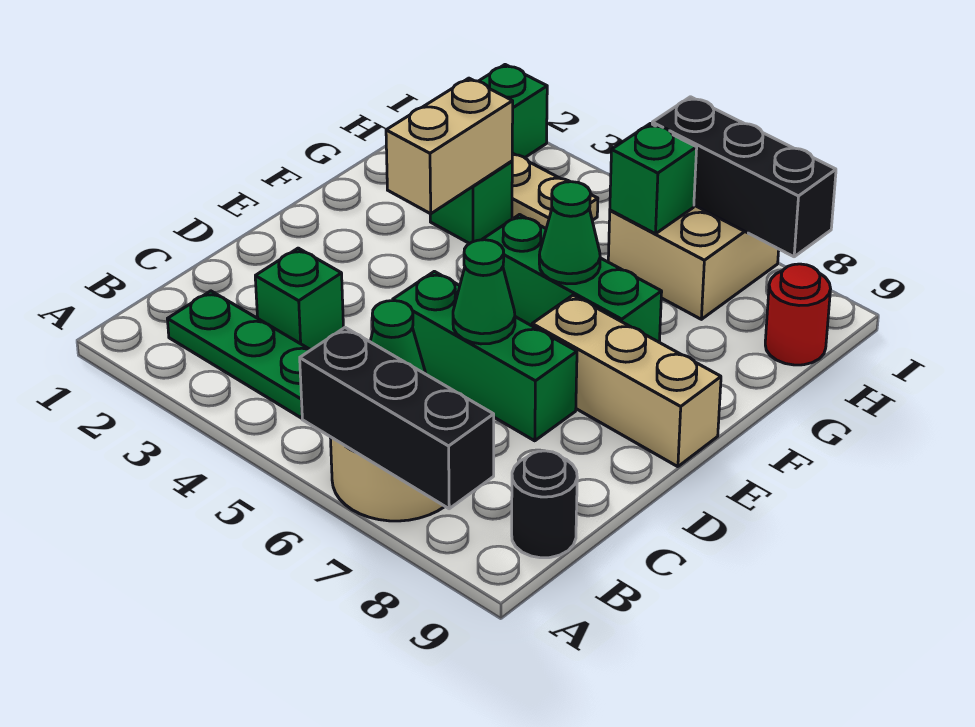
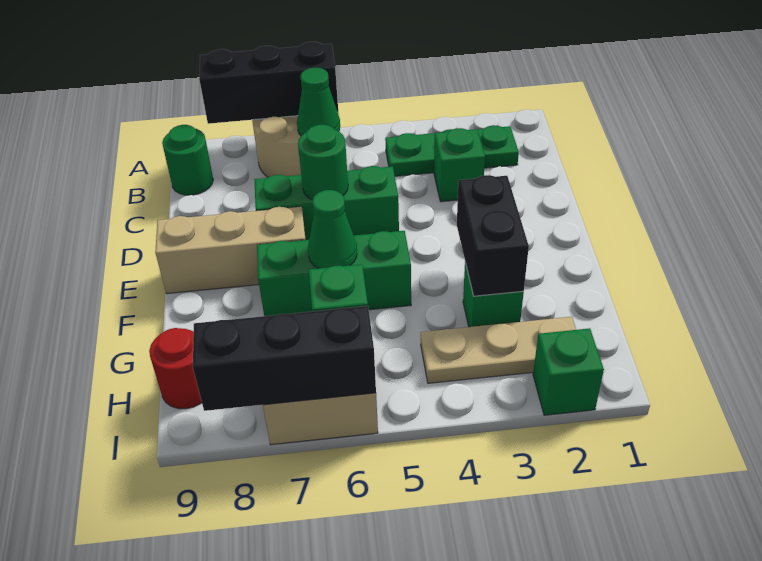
black 1x1 round brick [512,451,577,558] -> green 1x1 round brick [162,125,213,195]
green 1x1 cone [453,240,515,344] -> green 1x1 round brick [298,125,348,200]
tan 1x2 brick [386,78,513,214] -> black 1x2 brick [457,175,529,296]

